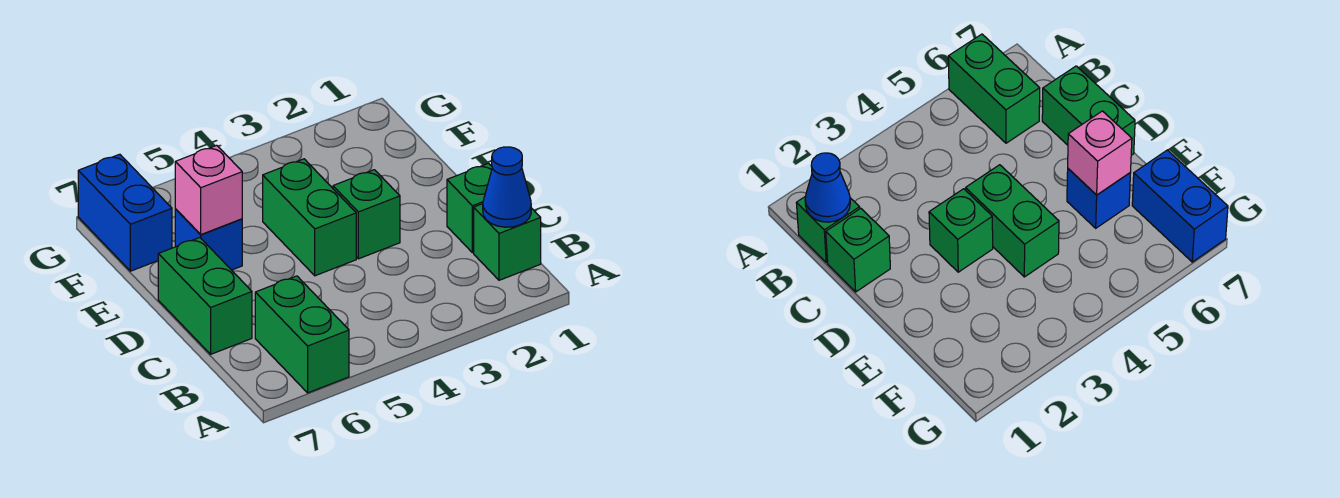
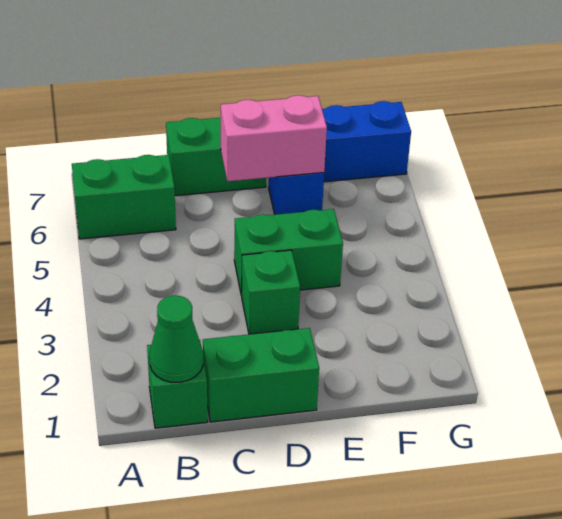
blue 1x1 cone [483,147,531,227] -> green 1x1 cone [149,295,203,382]
green 1x1 brick [447,163,492,253] -> green 1x2 brick [203,328,319,422]
pink 1x1 brick [175,145,242,234] -> pink 1x2 brick [221,95,327,181]

